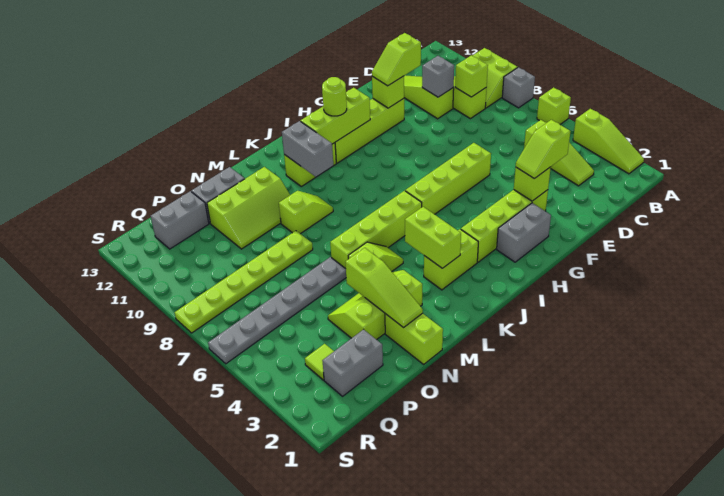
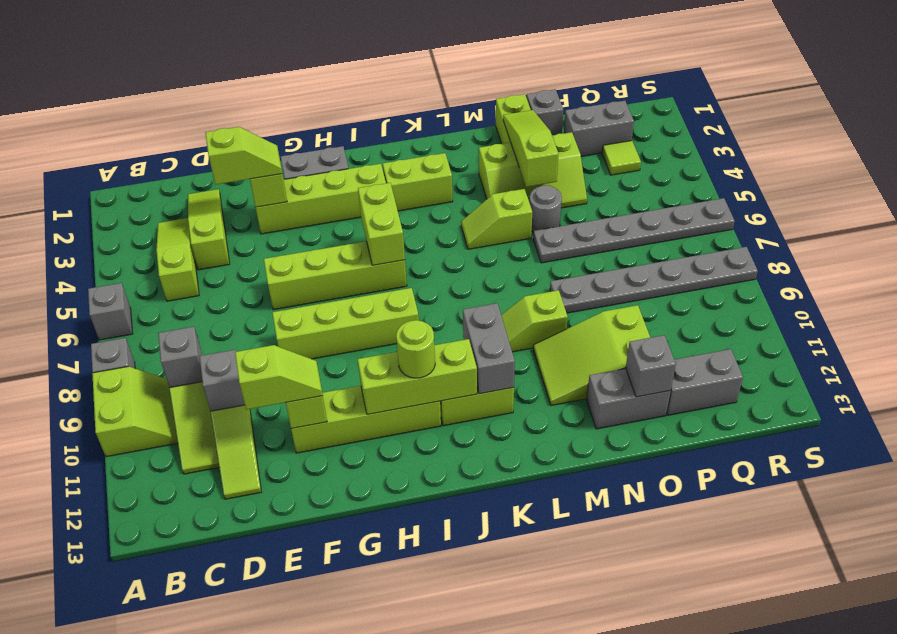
lime 1x3 slope [573,109,644,174] -> lime 1x3 slope moved to [188,189,230,270]
lime 1x1 brick [537,87,571,124] -> grey 1x1 brick [88,283,133,340]
lime 1x1 brick [455,55,488,97] -> grey 1x1 brick [158,327,202,388]
lime 1x4 brick [330,191,422,269] -> lime 1x4 brick moved to [272,288,419,359]
lime 1x2 brick [405,207,461,268] -> lime 1x2 brick moved to [358,183,405,265]
lime 2x3 slope [207,167,290,249] -> lime 2x3 slope turned to [533,305,650,405]
none -> grey 1x1 round brick [529,185,562,232]
lime 1x6 plate [175,231,313,333] -> grey 1x6 plate [550,247,758,313]
none -> grey 1x1 brick [527,89,563,135]
none -> grey 1x1 brick [626,335,676,397]

